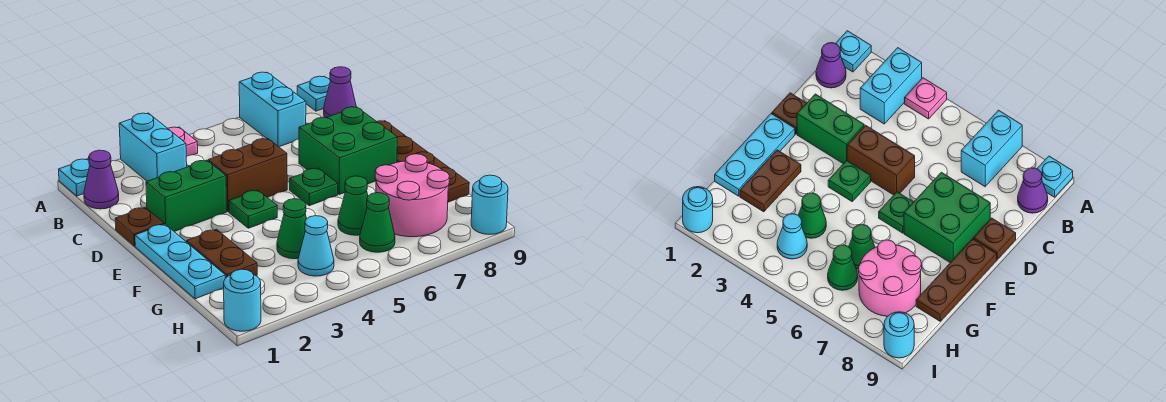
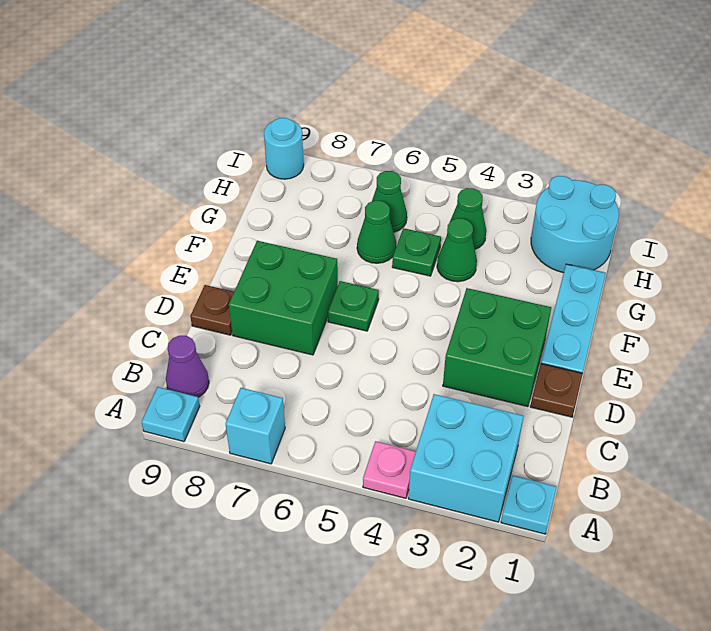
cyan 1x2 brick [119,113,187,181] -> cyan 2x2 brick [408,394,524,522]
cyan 1x2 brick [239,72,306,147] -> cyan 1x1 brick [226,388,285,464]
purple 1x1 cone [84,150,119,209] -> none
green 1x2 brick [146,160,227,231] -> green 2x2 brick [443,288,551,407]
brown 1x2 brick [208,138,287,212] -> none
green 1x1 plate [229,190,277,228] -> green 1x1 plate moved to [392,228,441,276]
brown 1x3 plate [397,136,469,202] -> none
brown 1x2 plate [187,229,257,278] -> none
pink 2x2 round brick [375,154,450,237] -> none
cyan 1x1 cone [298,216,334,276] -> green 1x1 cone [450,188,486,249]
cyan 1x1 round brick [224,269,261,331] -> cyan 2x2 round brick [531,176,619,273]

